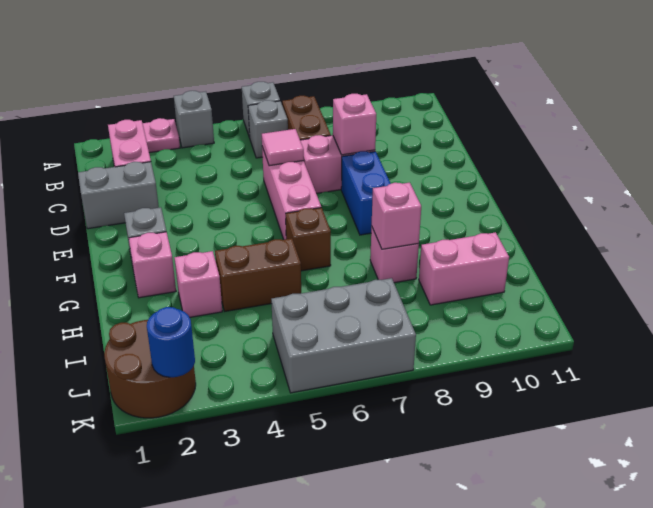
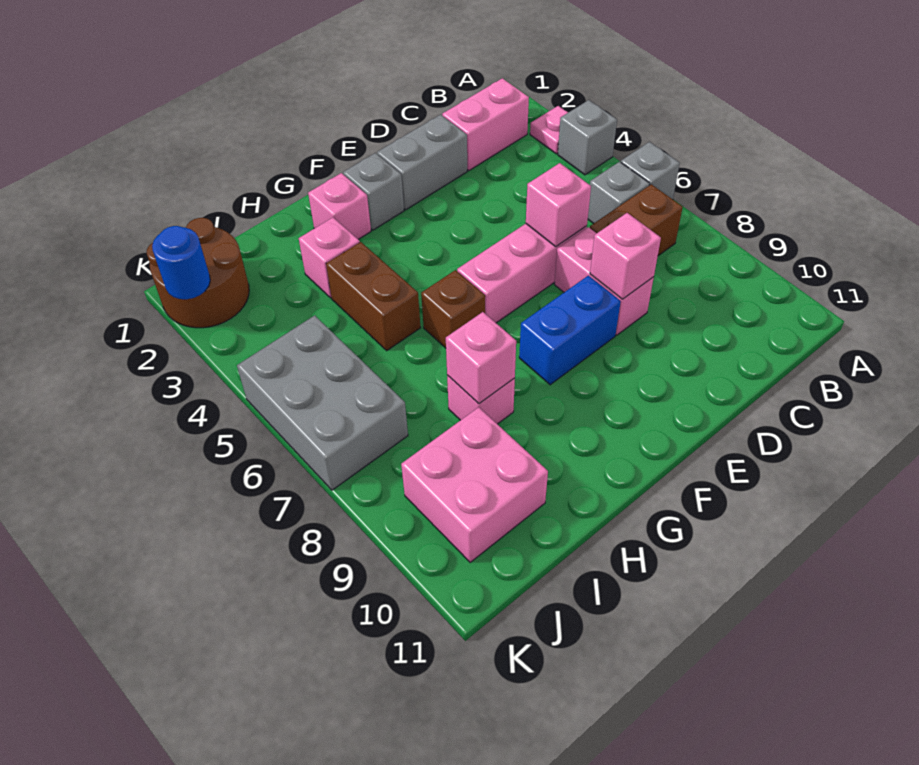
grey 1x2 brick [78,162,159,229] -> grey 1x2 brick turned to [377,115,467,210]
pink 1x1 tile [262,129,304,166] -> pink 1x1 brick [526,163,591,246]
pink 1x2 brick [419,232,509,305] -> pink 2x2 brick [401,407,548,562]

